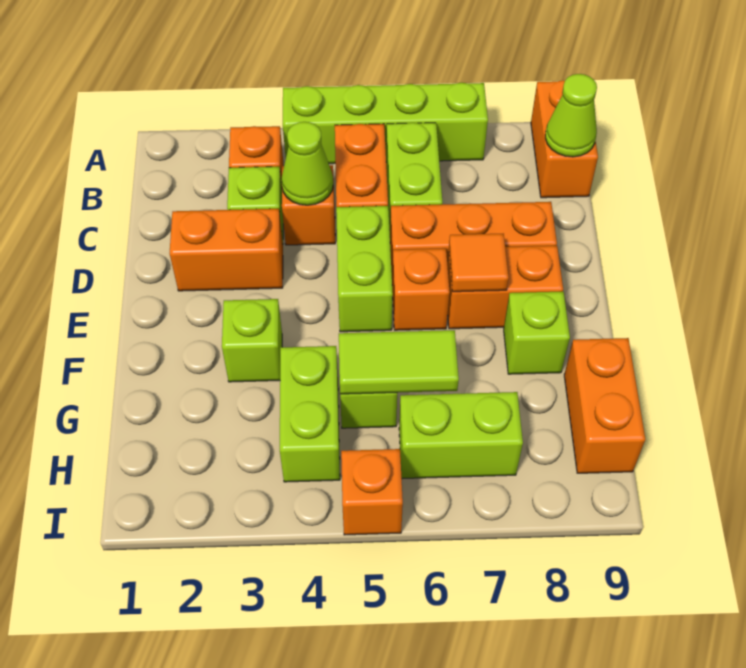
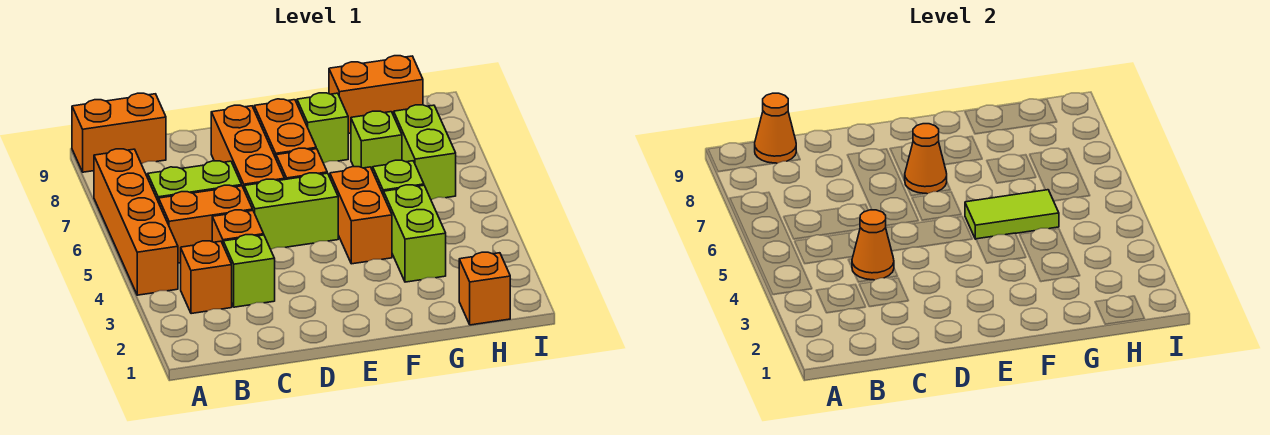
lime 1x4 brick [283,83,488,164] -> orange 1x4 brick [94,149,178,295]
lime 1x1 cone [545,74,597,157] -> orange 1x1 cone [755,93,796,163]
lime 1x1 cone [281,122,333,205] -> orange 1x1 cone [852,210,894,280]
orange 1x2 brick [170,209,283,291] -> orange 1x2 brick moved to [330,167,392,264]
orange 1x1 tile [449,234,509,292] -> orange 1x1 cone [905,124,947,194]
lime 1x1 brick [222,299,282,382] -> lime 1x1 brick moved to [351,111,402,171]
lime 1x2 brick [280,346,340,482] -> lime 1x2 brick turned to [384,185,446,282]
lime 1x2 tile [339,330,459,394] -> lime 1x2 tile turned to [965,190,1059,239]
orange 1x1 brick [341,449,403,535] -> orange 1x1 brick moved to [459,252,510,325]

